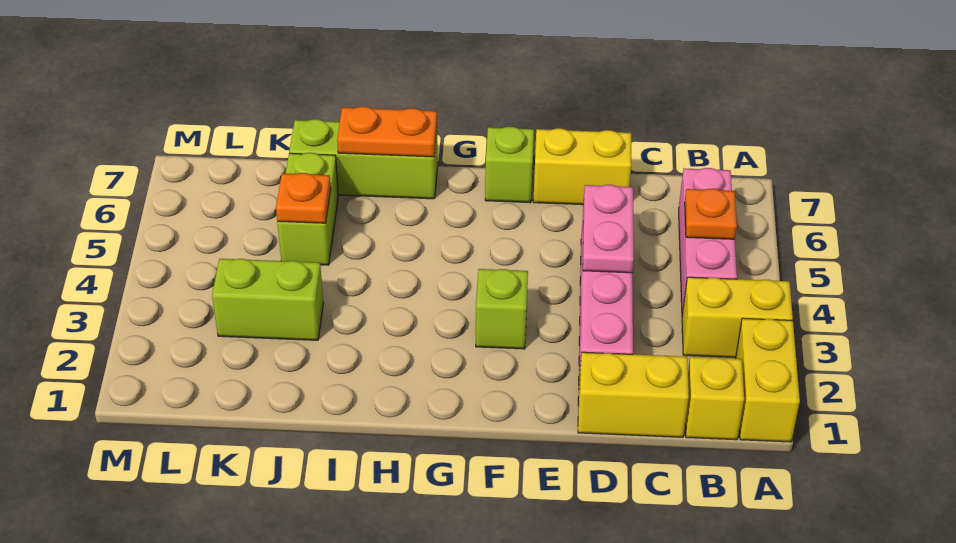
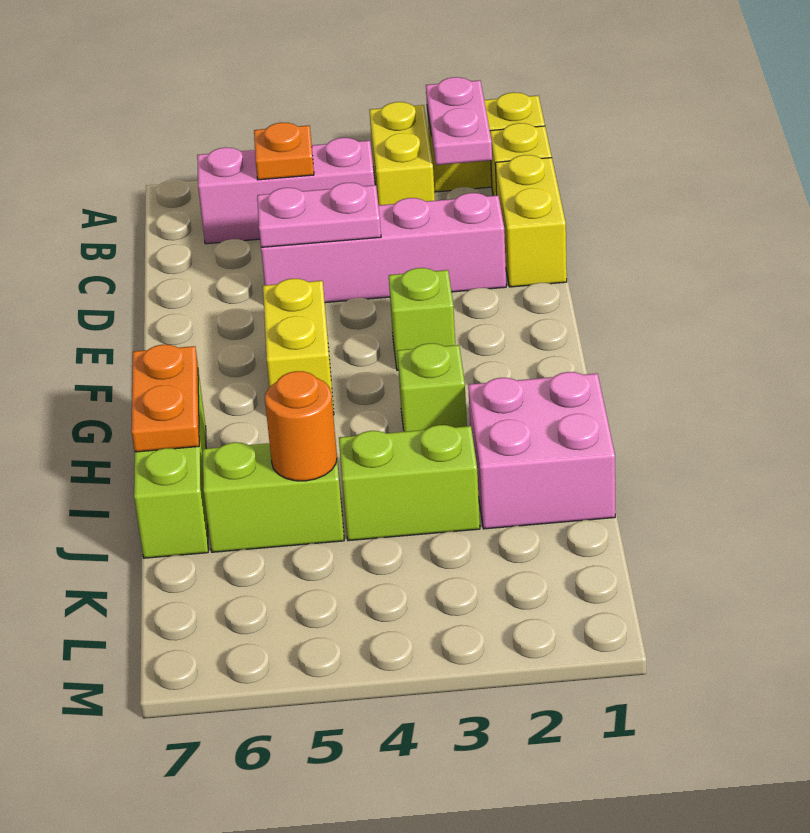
none -> pink 1x2 plate [426,77,492,165]
yellow 1x2 brick [533,128,631,205] -> yellow 1x2 brick moved to [263,279,334,415]
lime 1x1 brick [485,127,534,203] -> lime 1x1 brick moved to [397,343,467,432]
none -> pink 2x2 brick [468,372,615,529]
lime 1x2 brick [212,259,323,340] -> lime 1x2 brick turned to [339,425,480,541]
orange 1x1 plate [276,173,331,223] -> orange 1x1 round brick [265,371,337,481]

